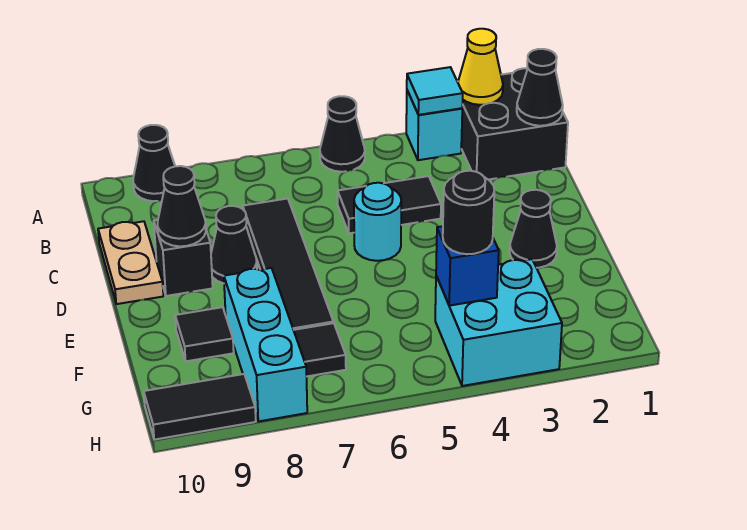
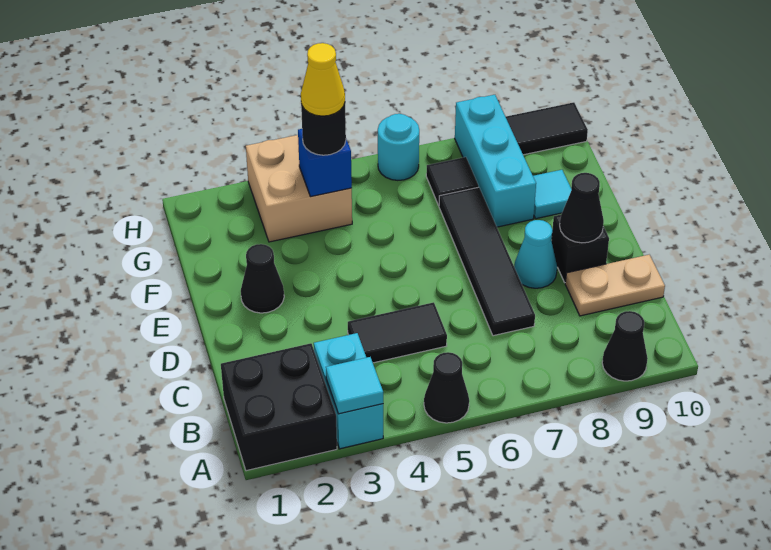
yellow 1x1 cone [458,29,503,105] -> yellow 1x1 cone moved to [301,43,345,116]
cyan 1x1 brick [406,91,462,160] -> cyan 1x2 brick [314,333,383,449]
black 1x1 cone [517,49,563,126] -> none
tan 1x2 plate [98,221,163,304] -> tan 1x2 plate turned to [565,255,665,316]
cyan 1x1 round brick [354,183,401,261] -> cyan 1x1 round brick moved to [378,114,419,180]
black 1x1 cone [211,206,257,283] -> cyan 1x1 cone [514,220,557,288]
black 1x1 tile [175,307,234,361] -> cyan 1x1 tile [533,170,571,219]
cyan 2x2 brick [435,259,562,386] -> tan 2x2 brick [246,135,352,242]

